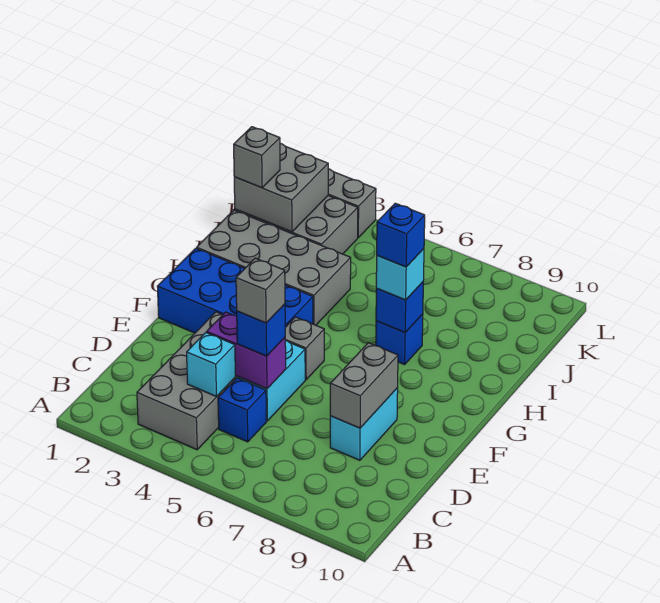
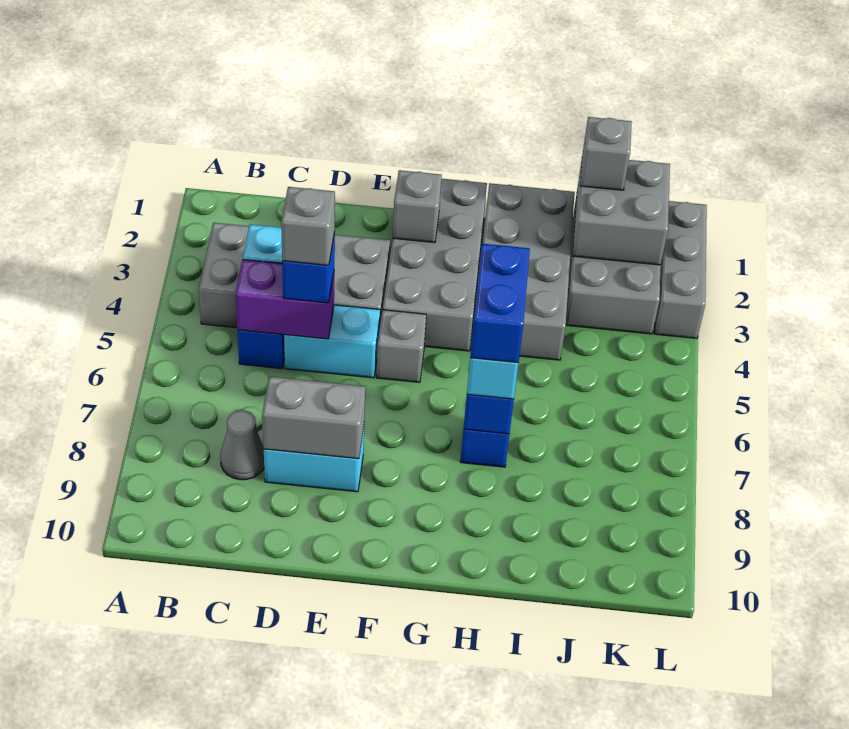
none -> grey 1x1 cone [220,410,264,480]
purple 1x2 brick [207,312,286,389] -> purple 1x2 brick turned to [236,260,334,339]
blue 2x4 brick [157,248,313,333] -> grey 2x4 brick [383,179,487,351]
none -> grey 1x1 brick [393,170,442,243]
blue 1x1 brick [377,203,425,267] -> blue 1x2 brick [470,244,530,363]

